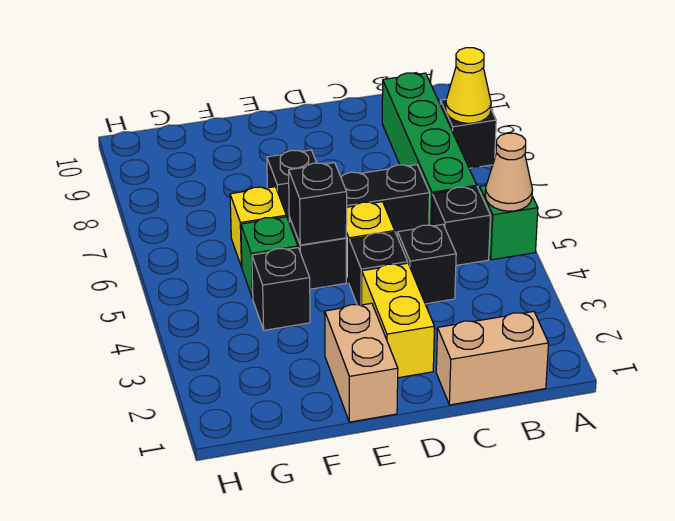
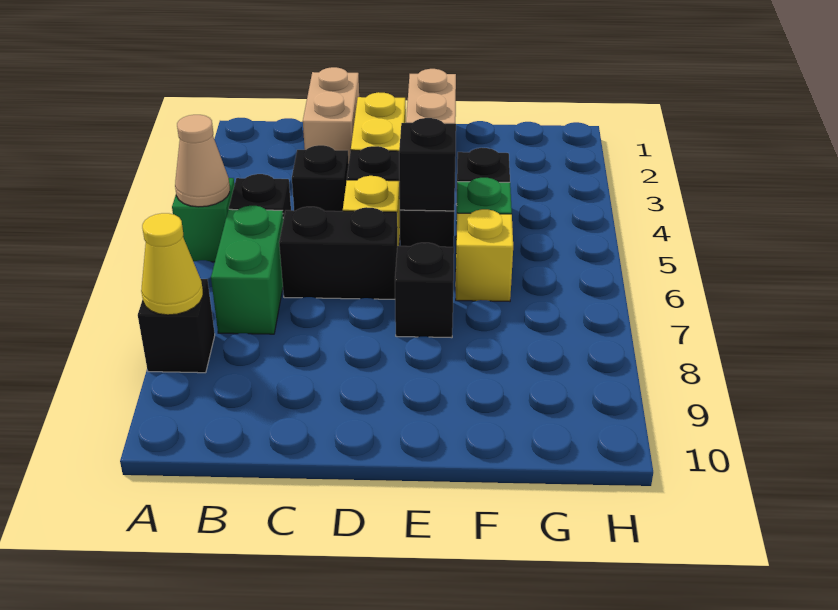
tan 1x2 brick [436,312,549,405] -> tan 1x2 brick turned to [303,67,359,163]
green 1x4 brick [382,73,477,225] -> green 1x2 brick [211,206,283,334]

